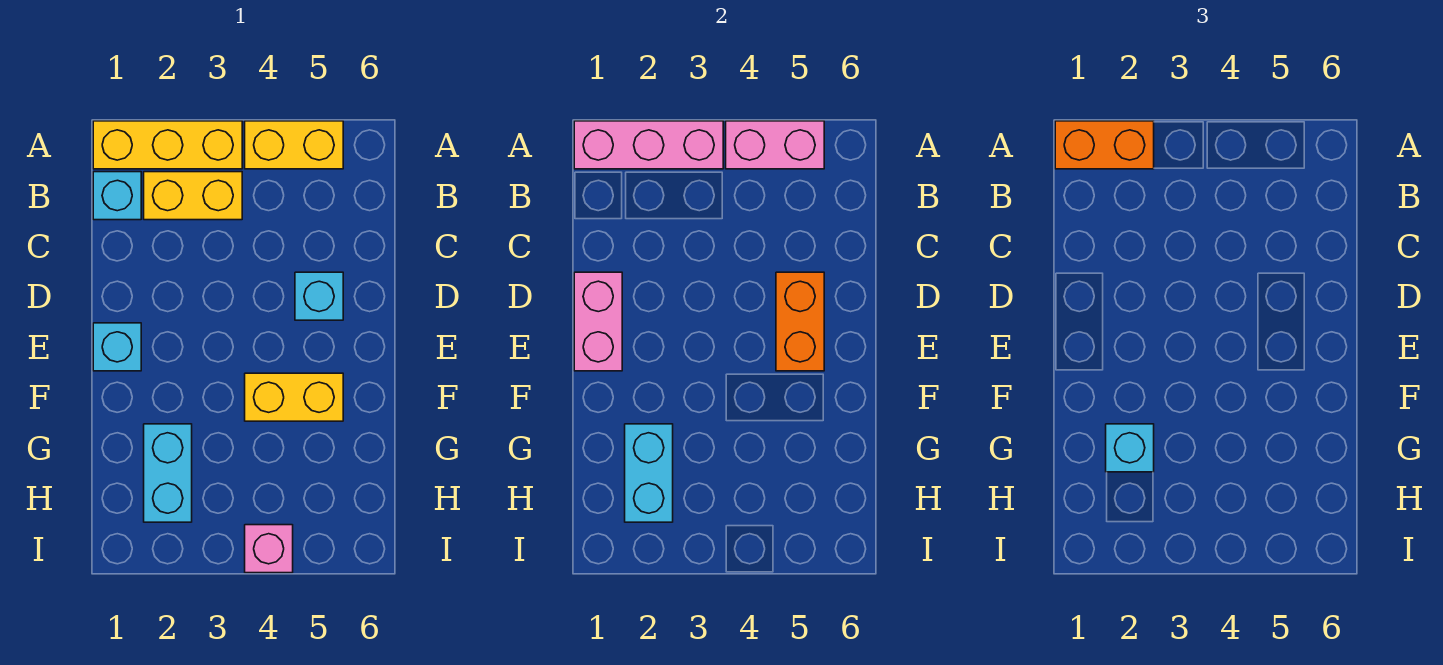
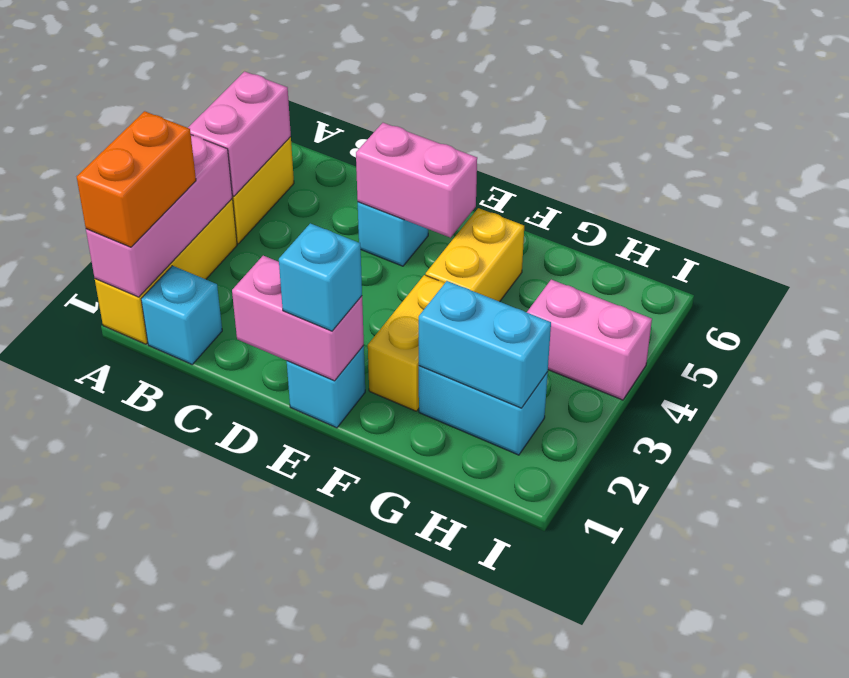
yellow 1x2 brick [144,172,242,220] -> yellow 1x2 brick moved to [368,275,445,411]
orange 1x2 brick [776,272,824,371] -> pink 1x2 brick [356,123,477,238]
cyan 1x1 brick [1106,424,1154,472] -> cyan 1x1 brick moved to [279,223,362,331]
pink 1x1 brick [245,525,293,573] -> pink 1x2 brick [527,280,652,400]

